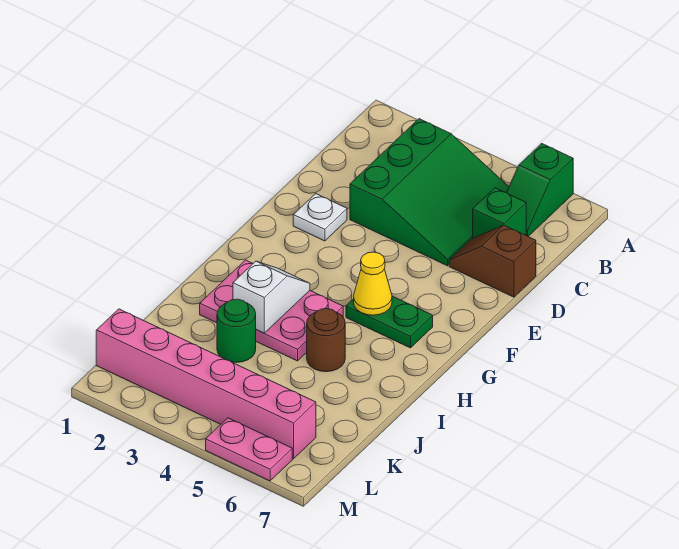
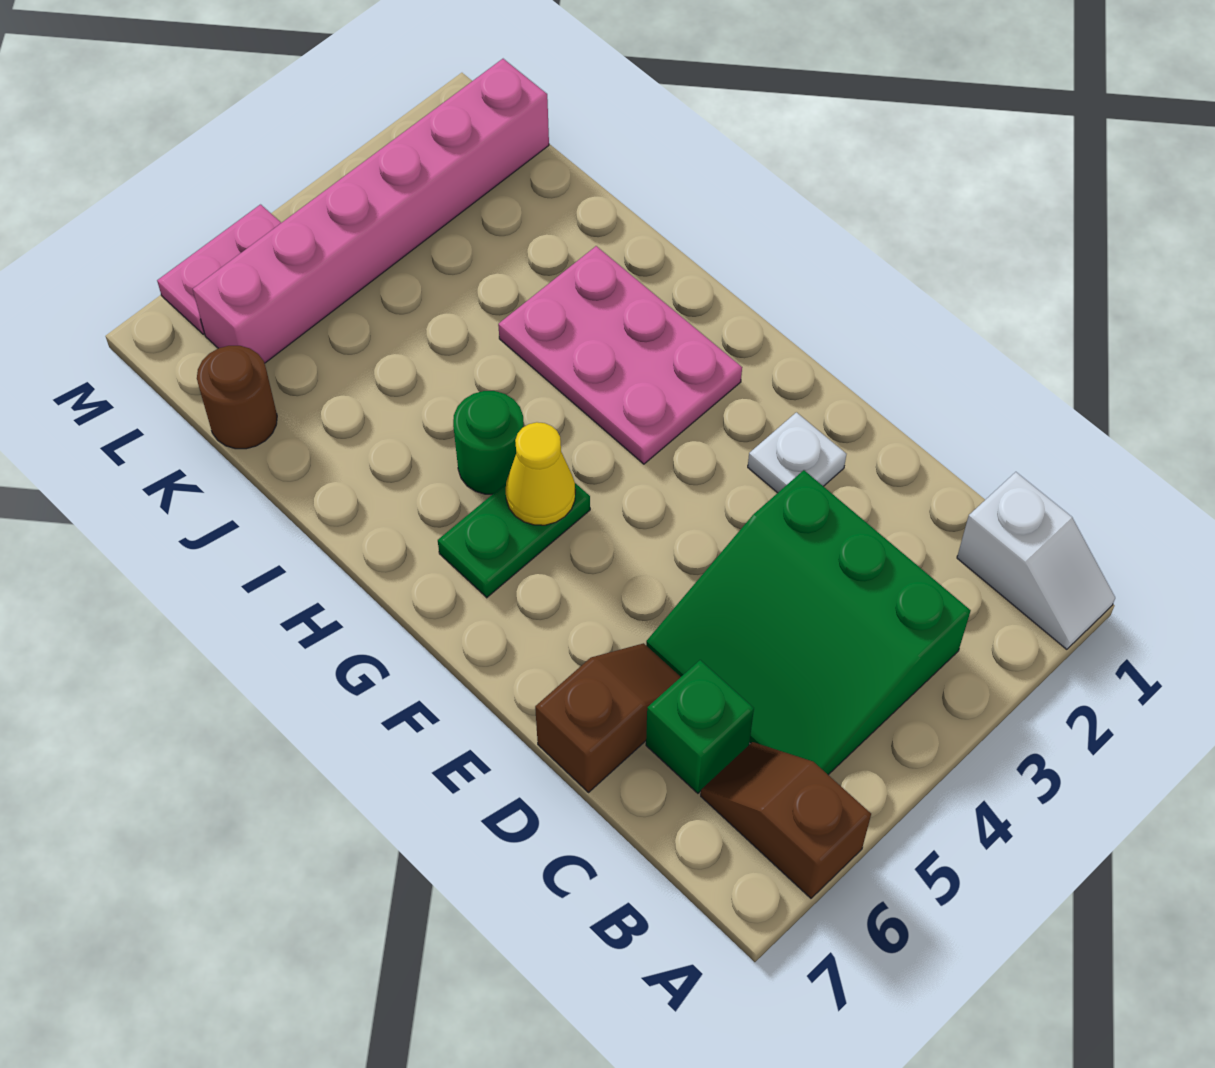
green 1x2 slope [506,144,573,236] -> brown 1x2 slope [701,742,871,898]
pink 2x3 plate [200,260,343,361] -> pink 2x3 plate turned to [498,246,742,464]
white 1x2 slope [233,261,310,333] -> white 1x2 slope moved to [957,472,1115,649]
brown 1x1 round brick [307,309,345,372] -> brown 1x1 round brick moved to [197,346,277,449]
green 1x1 round brick [217,299,256,362] -> green 1x1 round brick moved to [453,391,524,494]

